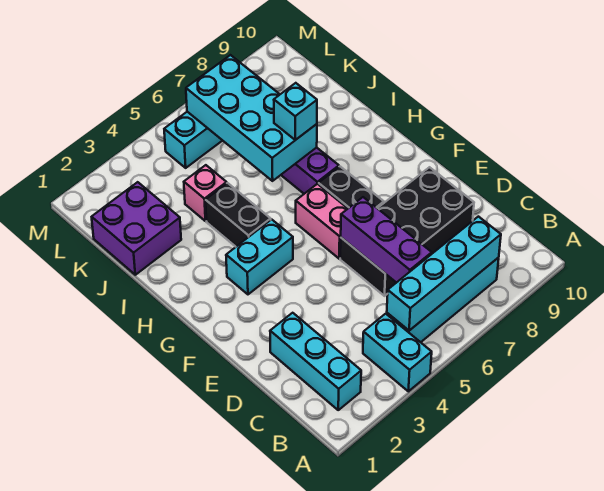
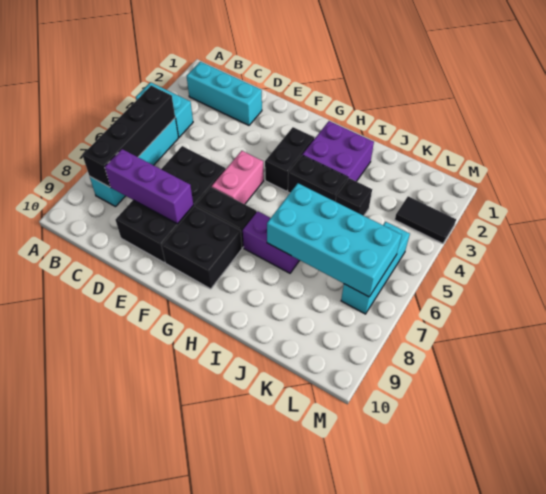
cyan 1x4 brick [387,217,501,331] -> black 1x4 brick [82,86,175,187]
purple 1x3 brick [341,197,432,283] -> purple 1x3 brick moved to [105,149,193,224]
pink 1x2 brick [296,184,348,259] -> pink 1x2 brick turned to [212,151,264,204]
none -> black 2x2 brick [161,206,242,289]
cyan 1x2 brick [226,219,293,294] -> black 1x2 brick [265,127,314,191]
cyan 1x1 brick [274,83,317,140] -> none
purple 2x2 brick [92,182,181,275] -> purple 2x2 brick moved to [302,121,374,181]
pink 1x1 brick [184,165,227,221] -> black 1x1 brick [335,178,372,216]
none -> black 1x2 tile [395,196,456,244]

